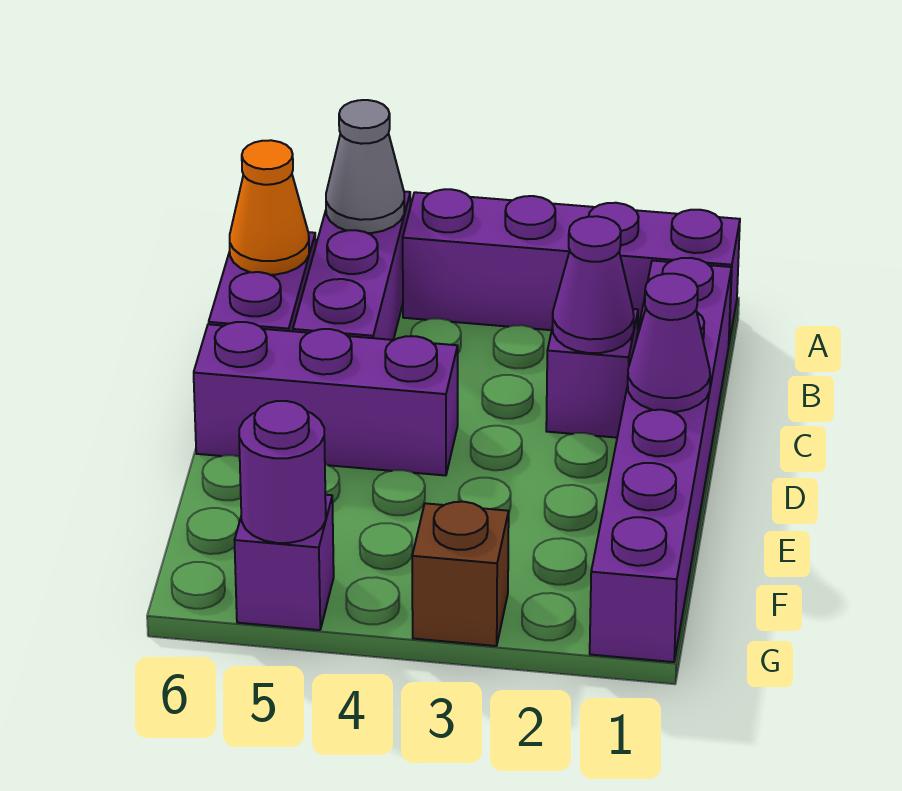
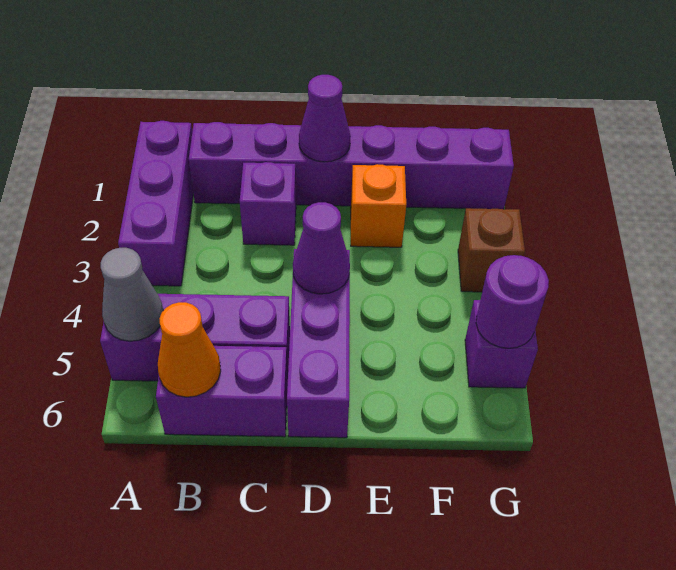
purple 1x4 brick [403,189,740,342] -> purple 1x3 brick [118,121,193,286]
purple 1x1 cone [553,216,634,353] -> purple 1x1 cone moved to [293,202,350,294]
none -> orange 1x1 brick [351,164,406,247]

